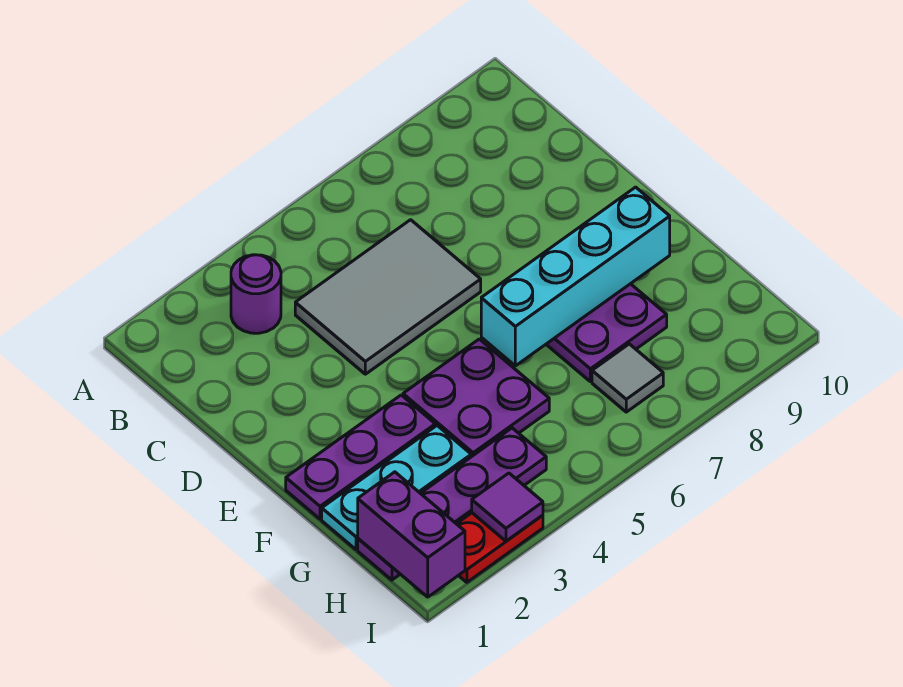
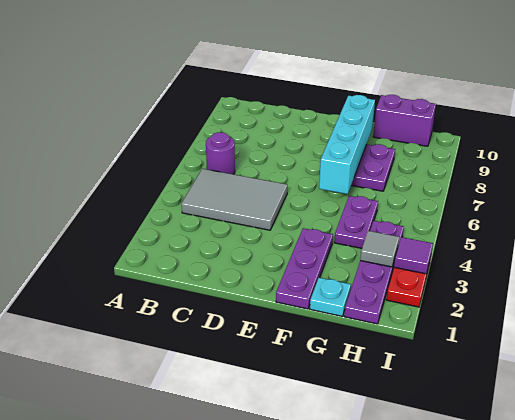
purple 1x1 round brick [231,255,281,333] -> purple 1x1 round brick moved to [206,132,235,174]
grey 2x3 tile [295,220,481,374] -> grey 2x3 tile turned to [181,169,287,230]
purple 2x2 plate [403,339,549,457] -> purple 1x2 plate [334,196,378,248]
cyan 1x3 plate [322,426,471,549] -> cyan 1x1 plate [310,278,351,316]
purple 1x2 brick [358,472,465,597] -> purple 1x2 brick moved to [373,95,436,146]
grey 1x1 tile [592,344,663,412] -> grey 1x1 tile moved to [360,231,399,267]

